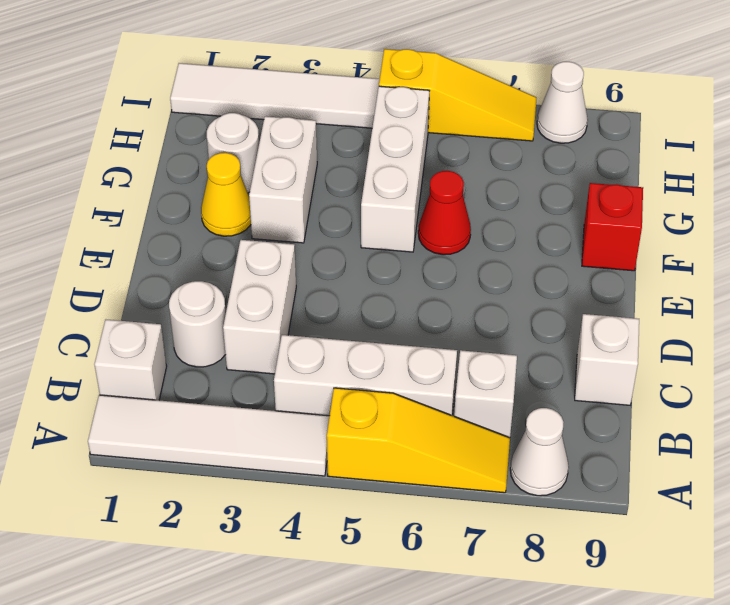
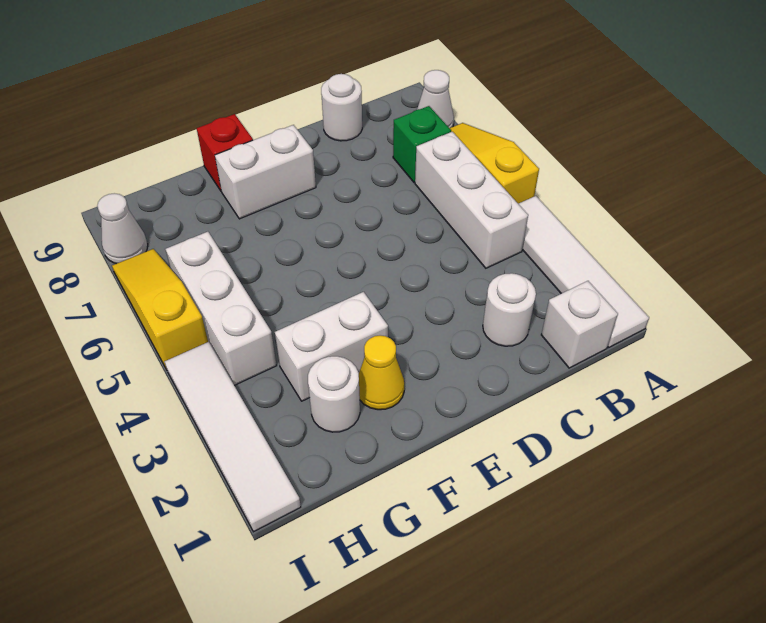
white 1x1 brick [454,350,517,438] -> green 1x1 brick [393,106,451,182]
white 1x2 brick [223,240,296,374] -> white 1x2 brick moved to [215,125,316,219]
white 1x1 brick [575,314,639,405] -> white 1x1 round brick [321,74,362,141]
white 1x3 brick [361,86,429,252] -> white 1x3 brick turned to [166,232,277,385]
red 1x1 cone [418,171,471,255] -> none

